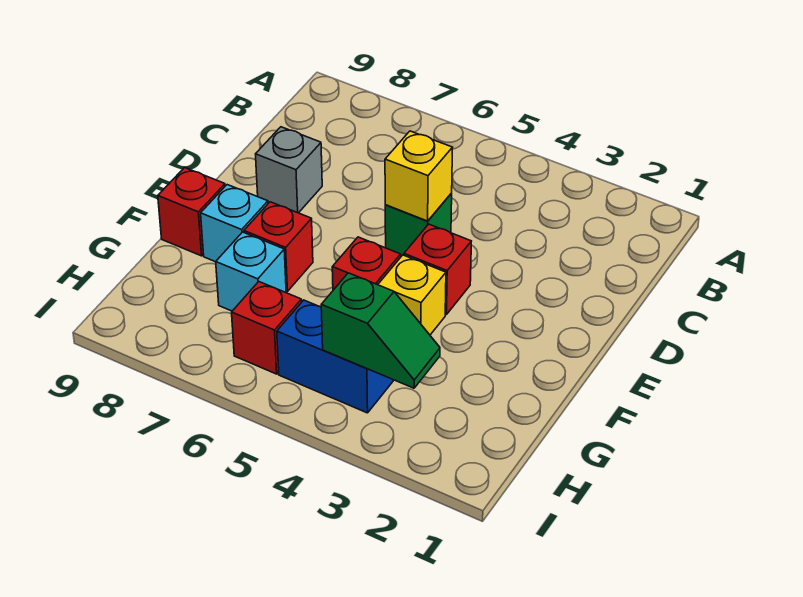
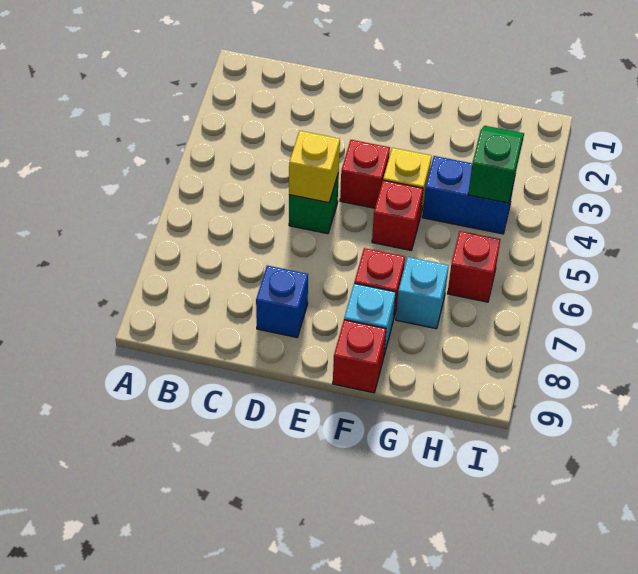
grey 1x1 brick [256,127,322,213] -> blue 1x1 brick [256,266,308,337]
blue 1x2 brick [277,300,393,413] -> blue 1x2 brick turned to [422,156,515,234]

